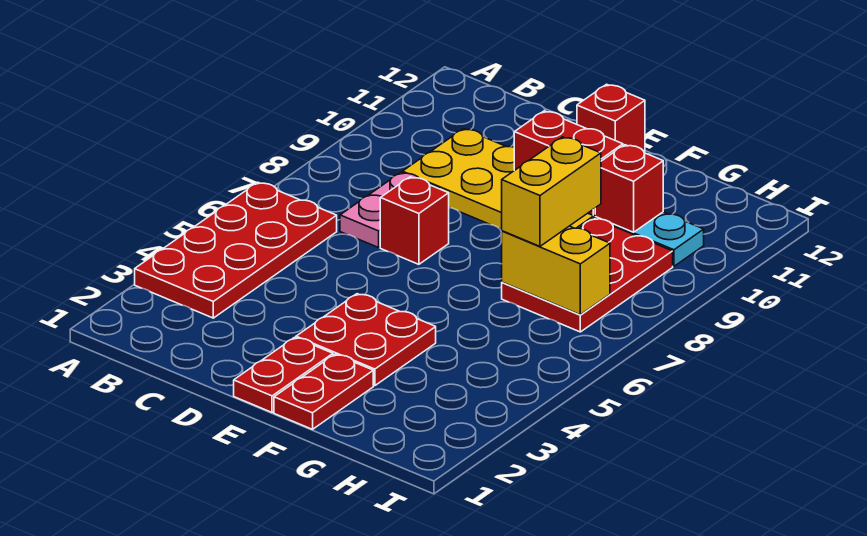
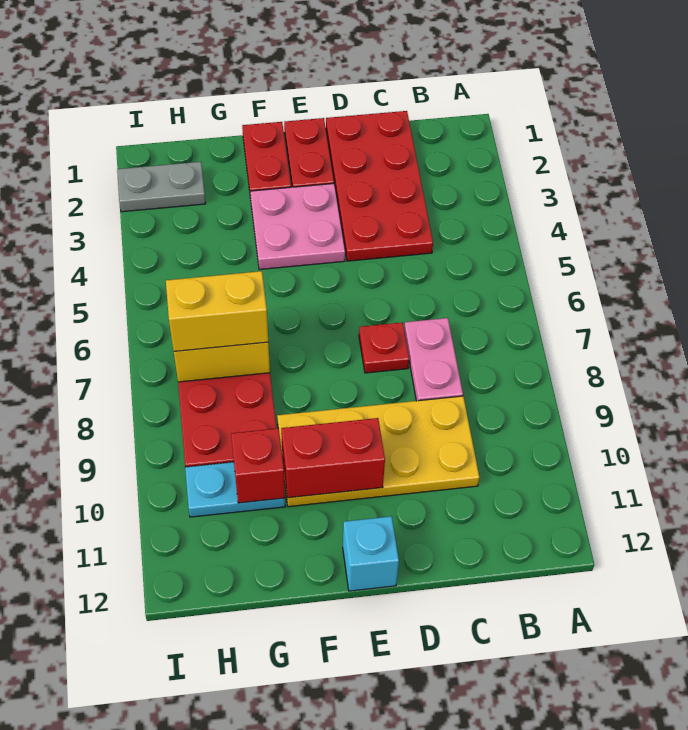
red 2x4 plate [135,182,337,318] -> red 2x4 plate moved to [326,111,433,261]
red 1x1 brick [380,177,449,264] -> red 1x1 plate [359,322,409,373]
red 2x2 plate [296,294,436,386] -> pink 2x2 plate [250,184,345,270]
red 1x1 brick [577,84,645,152] -> cyan 1x1 brick [343,516,399,591]
yellow 1x2 brick [502,137,601,246] -> yellow 1x2 brick turned to [166,271,268,351]
none -> grey 1x2 plate [117,162,206,212]

